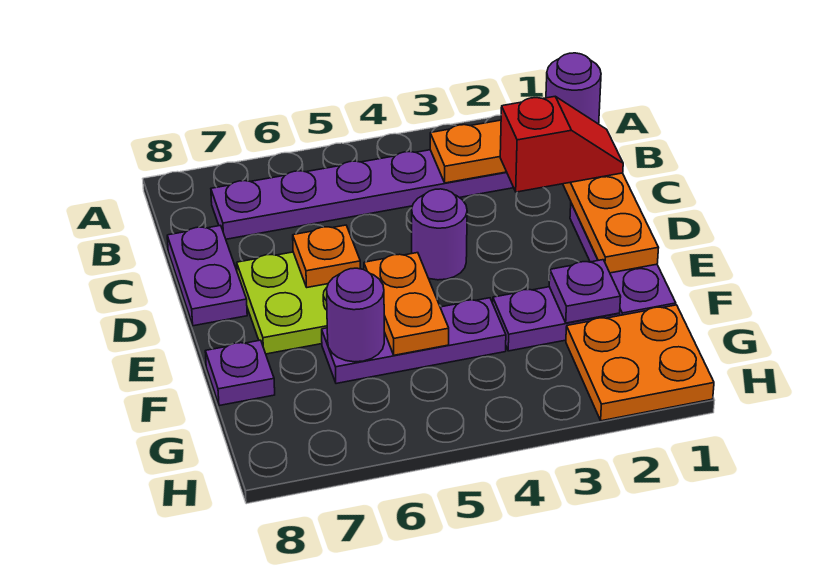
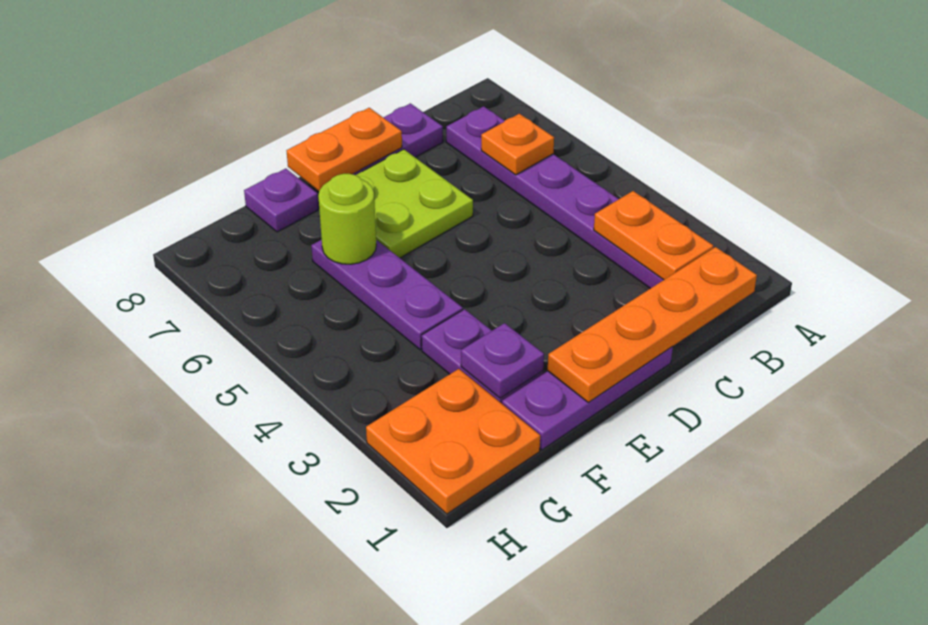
purple 1x1 round brick [546,53,601,124] -> none
red 1x2 slope [500,97,623,192] -> none
purple 1x1 round brick [412,189,467,280] -> none
orange 1x1 plate [293,225,360,287] -> orange 1x1 plate moved to [481,114,554,175]
orange 1x2 plate [364,253,449,355] -> orange 1x2 plate moved to [287,108,402,191]
purple 1x1 round brick [327,268,384,362] -> lime 1x1 round brick [318,174,376,264]

